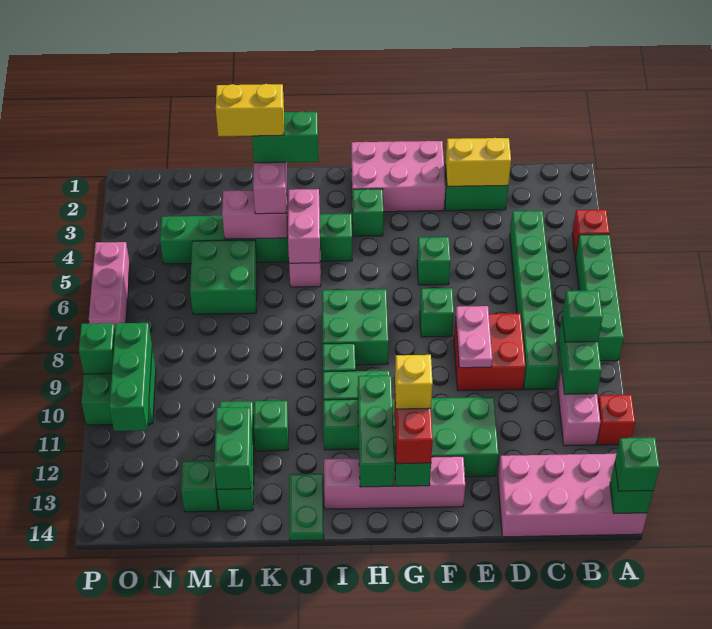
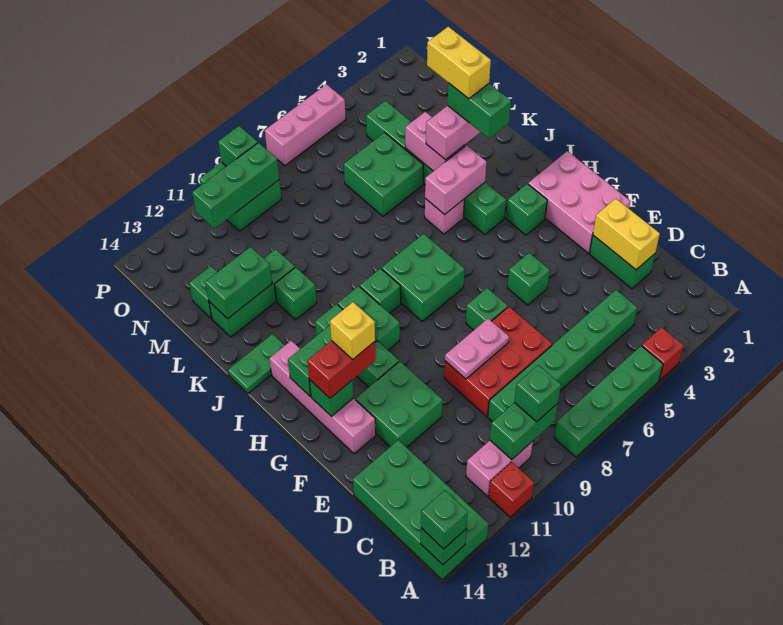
pink 2x4 brick [498,454,648,537] -> green 2x4 brick [353,440,488,580]
red 2x2 brick [454,313,526,391] -> red 2x3 brick [444,307,552,416]

